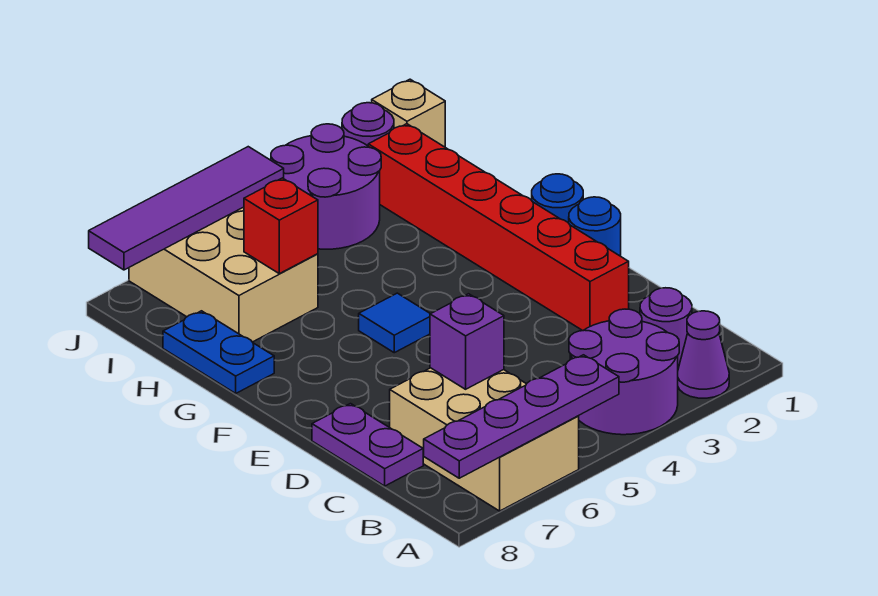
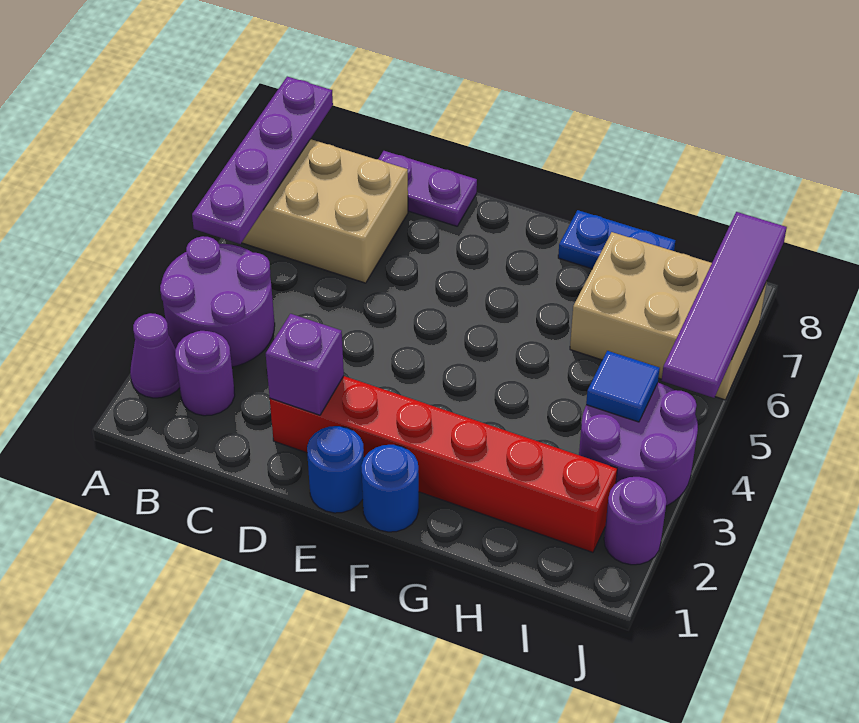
purple 1x1 brick [430,294,504,389] -> purple 1x1 brick moved to [266,314,344,415]
blue 1x1 tile [359,293,430,353] -> blue 1x1 tile moved to [586,351,660,422]
red 1x1 brick [244,178,318,274] -> none
tan 1x1 brick [372,79,445,147] -> none

